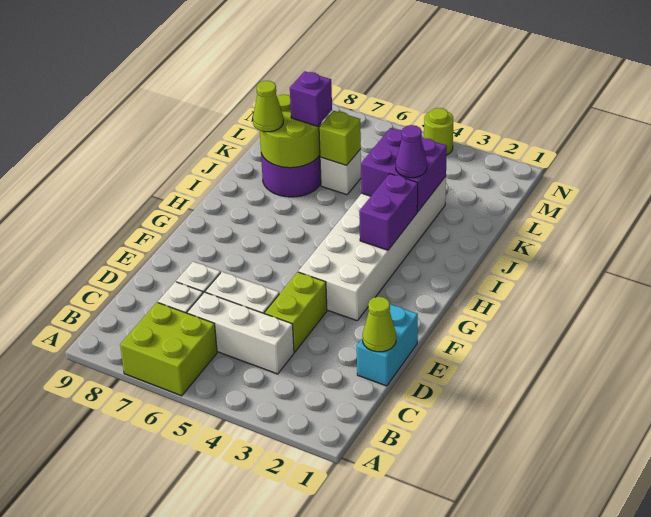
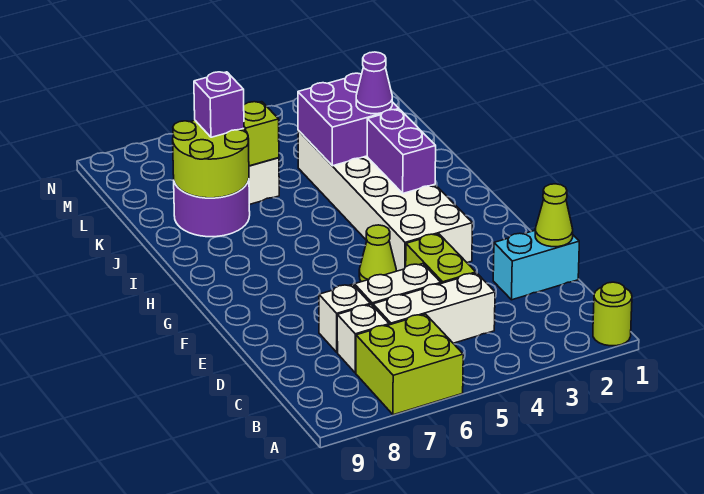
cyan 1x2 brick [357,304,418,386] -> cyan 1x2 brick turned to [493,231,579,300]
lime 1x1 cone [253,81,283,132] -> lime 1x1 cone moved to [359,225,396,282]
lime 1x1 round brick [424,108,453,155] -> lime 1x1 round brick moved to [593,282,632,346]

